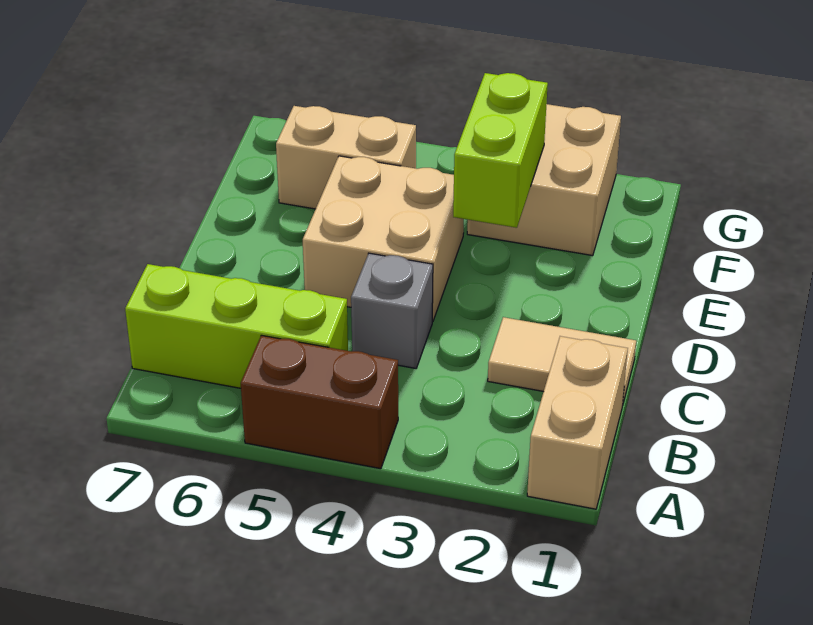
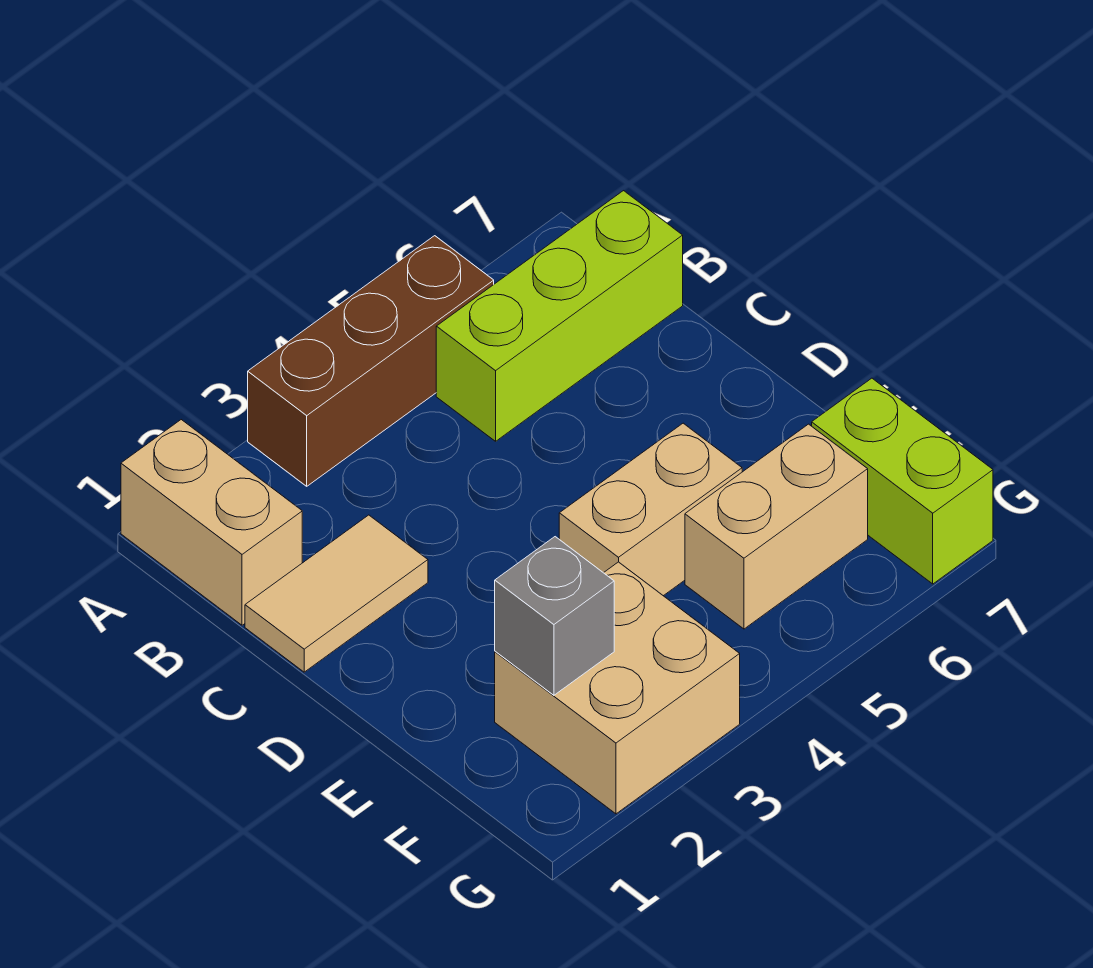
brown 1x2 brick [241,335,398,469] -> brown 1x3 brick [248,236,494,486]
grey 1x1 brick [351,253,433,368] -> grey 1x1 brick moved to [495,537,614,695]
tan 2x2 brick [303,156,464,322] -> tan 1x2 brick [559,423,742,596]
lime 1x2 brick [453,73,548,228] -> lime 1x2 brick moved to [812,378,993,584]

